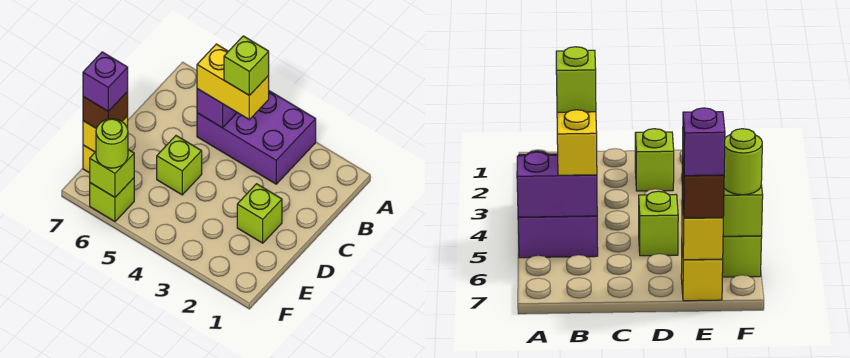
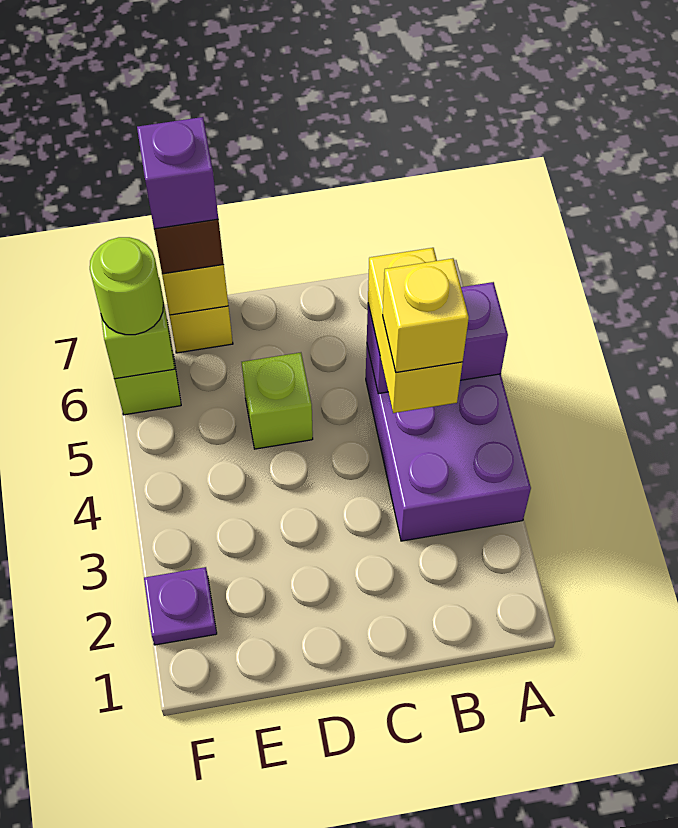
lime 1x1 brick [224,36,269,96] -> yellow 1x1 brick [383,258,469,372]
lime 1x1 brick [237,184,282,243] -> none
none -> purple 1x1 plate [144,567,217,645]

